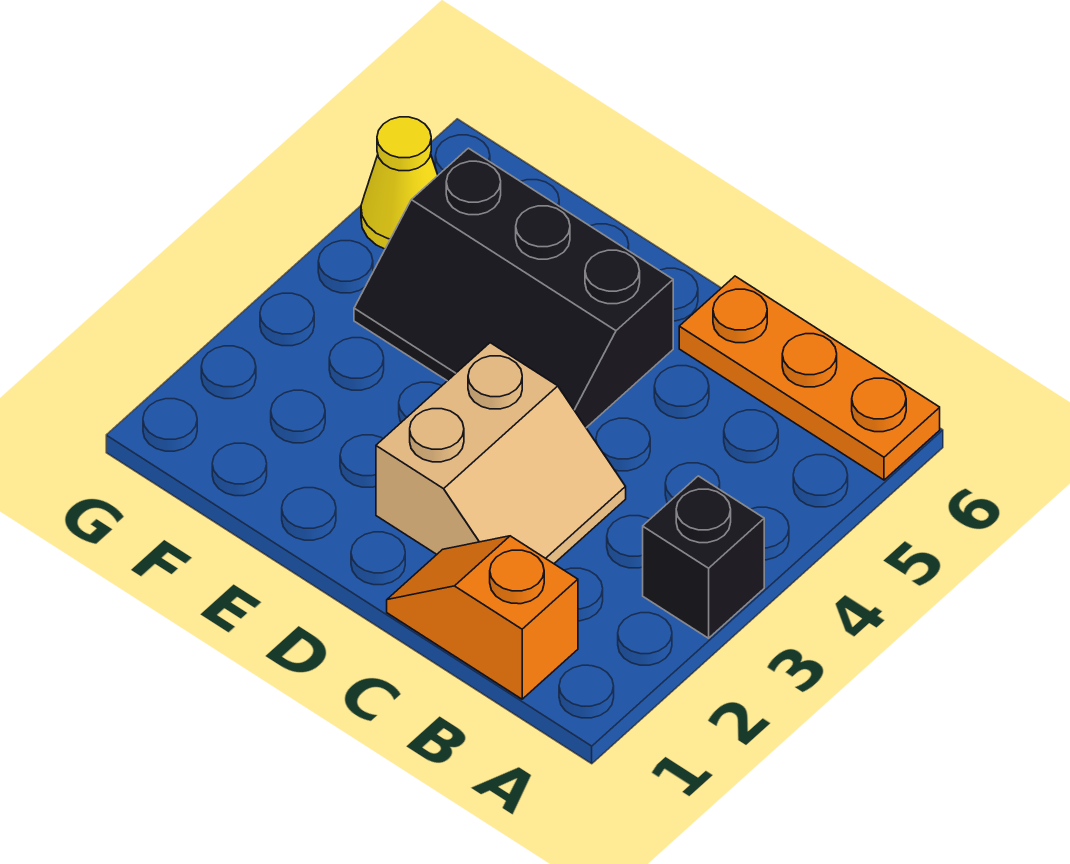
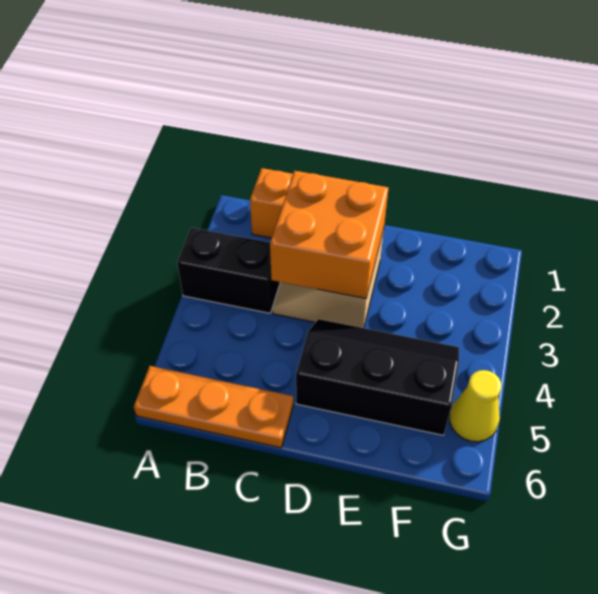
black 1x1 brick [643,476,764,638] -> black 1x2 brick [177,228,280,313]
none -> orange 2x2 brick [270,171,388,299]

